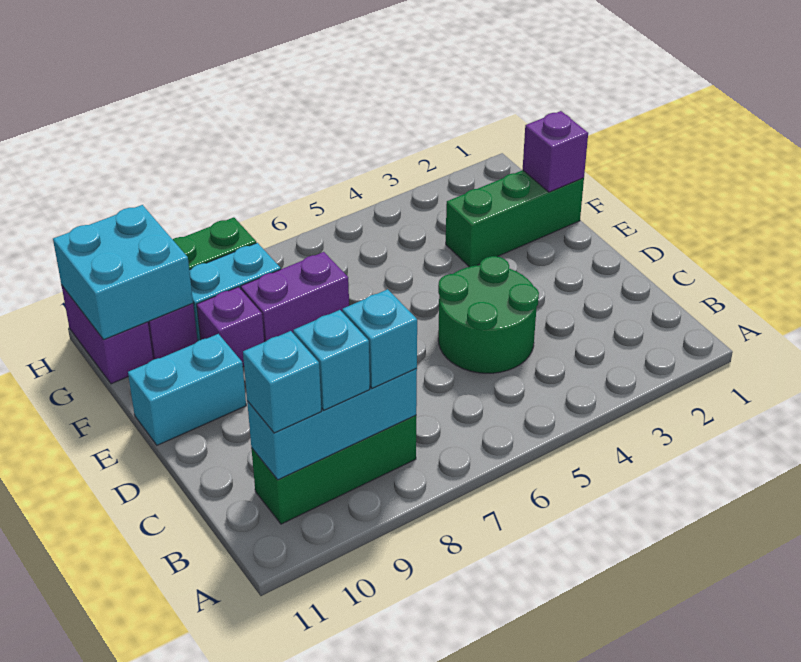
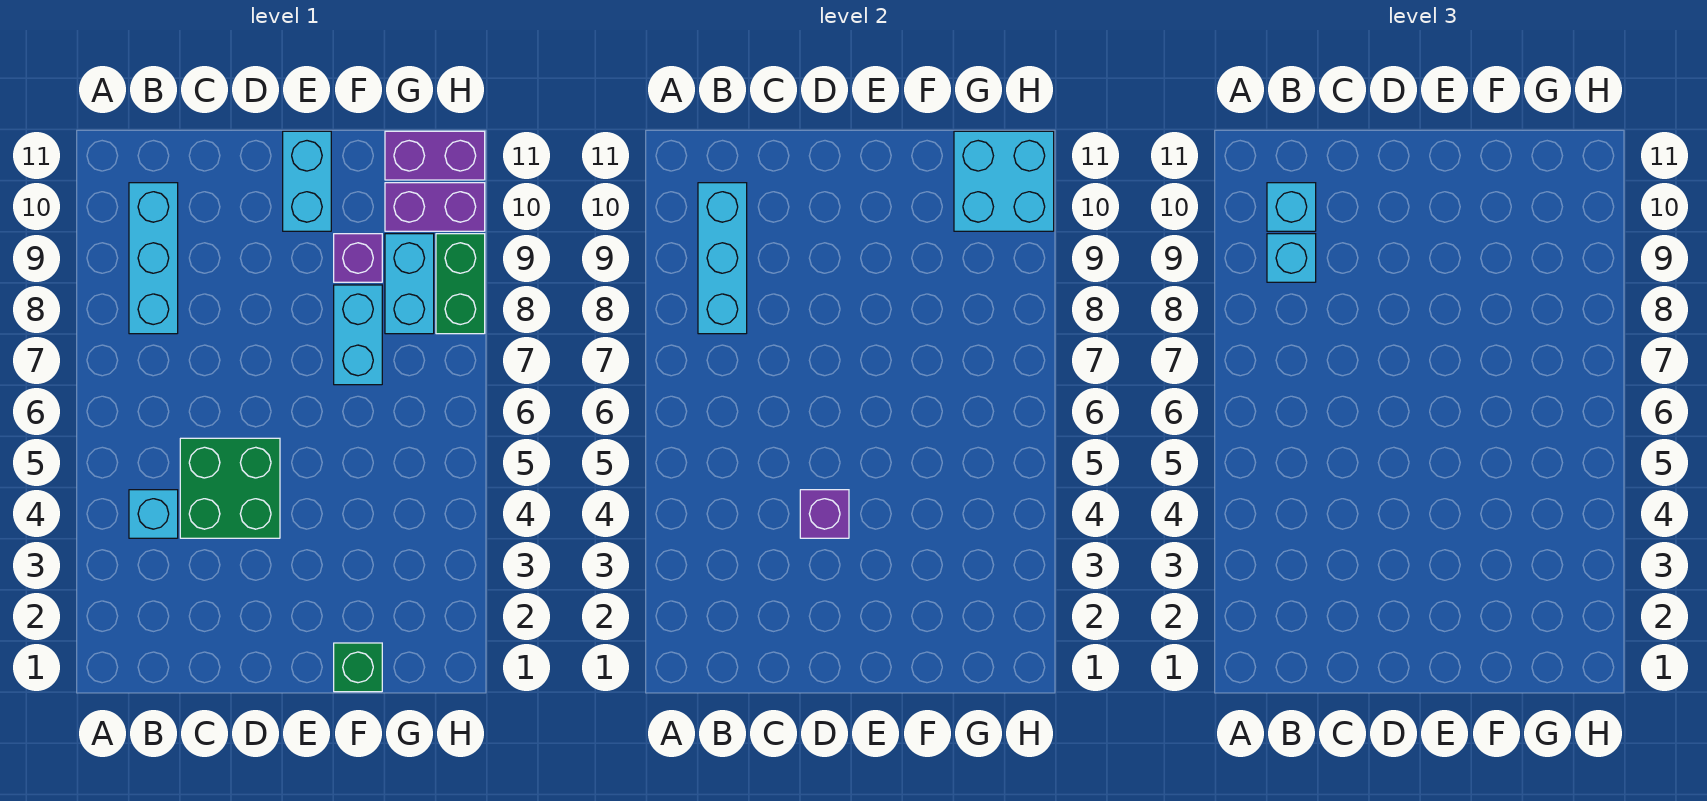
green 1x3 brick [251,415,416,524] -> cyan 1x3 brick [129,183,178,334]
cyan 1x1 brick [342,289,417,388] -> cyan 1x1 brick moved to [129,490,178,538]
green 2x2 round brick [438,256,539,373] -> green 2x2 brick [180,438,280,538]
green 1x3 brick [446,170,584,267] -> green 1x1 brick [334,643,382,692]
purple 1x1 brick [523,111,588,192] -> purple 1x1 brick moved to [800,490,849,538]
purple 1x2 brick [241,252,349,342] -> cyan 1x2 brick [334,285,382,385]

